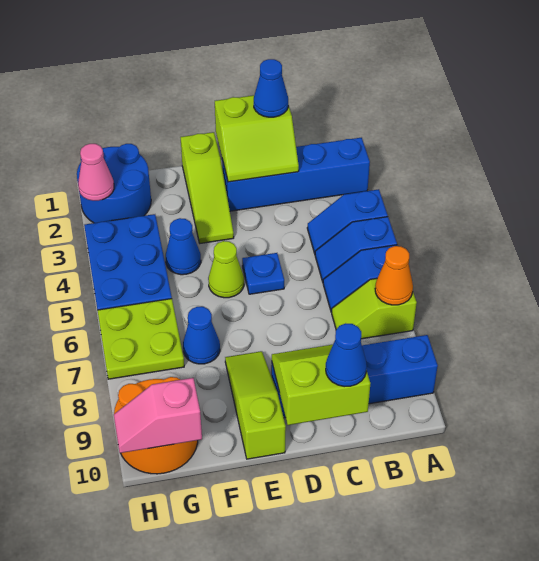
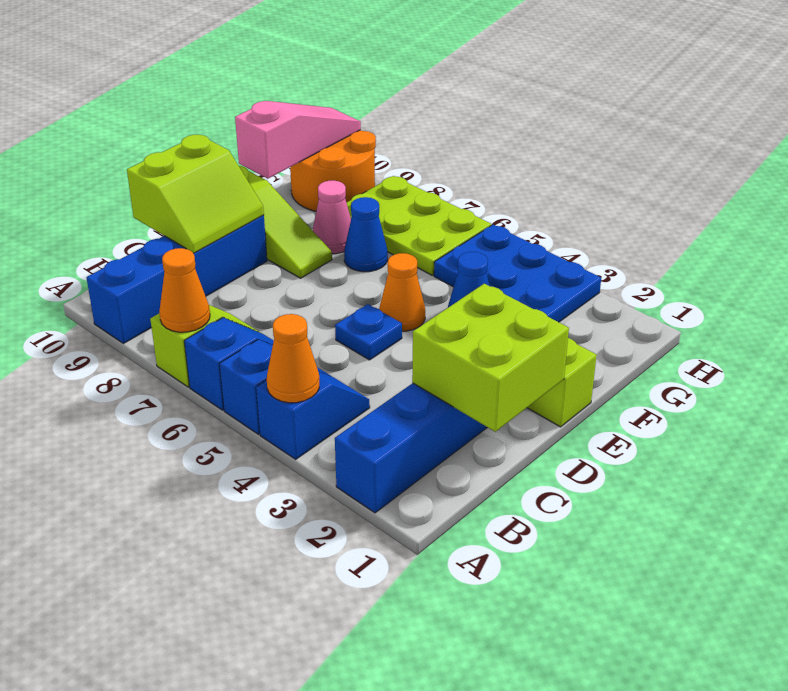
none -> orange 1x1 cone [267,314,319,403]
lime 2x2 slope [215,95,299,182] -> lime 2x2 brick [412,284,569,432]
blue 1x1 cone [254,59,288,117] -> none
blue 1x1 cone [326,323,367,387] -> none
lime 1x1 cone [208,241,244,298] -> orange 1x1 cone [379,253,425,331]
blue 2x2 round brick [77,144,151,223] -> none
lime 2x2 plate [97,299,184,379] -> lime 2x3 plate [347,176,491,275]
pink 1x2 slope [114,378,202,453] -> pink 1x3 slope [235,101,361,179]
pink 1x1 cone [78,144,114,201] -> pink 1x1 cone moved to [313,180,351,254]

